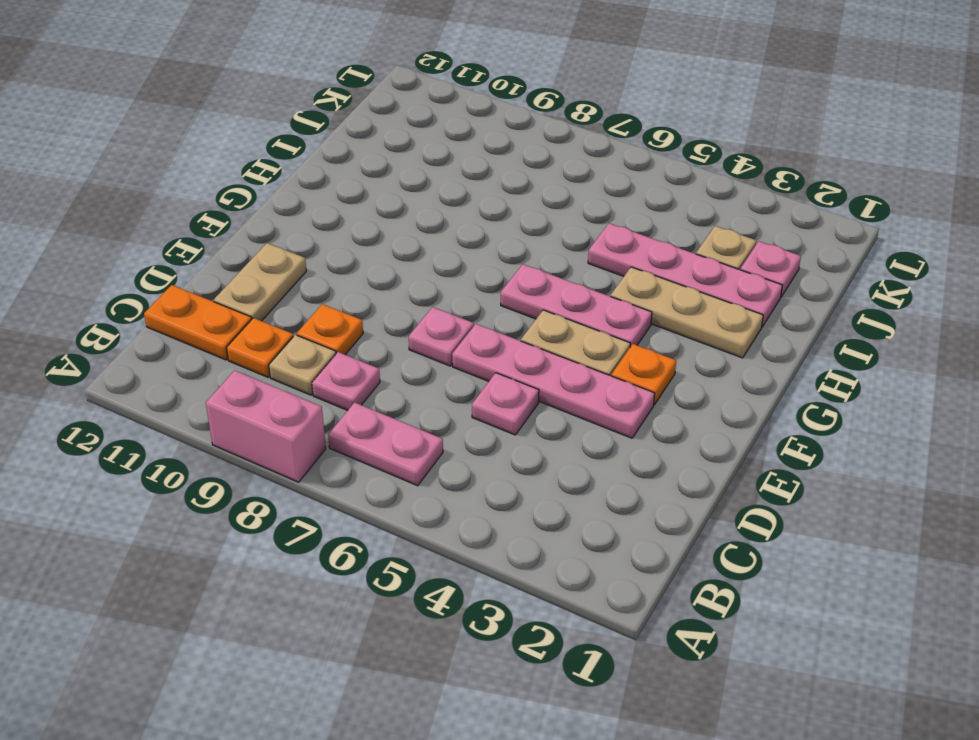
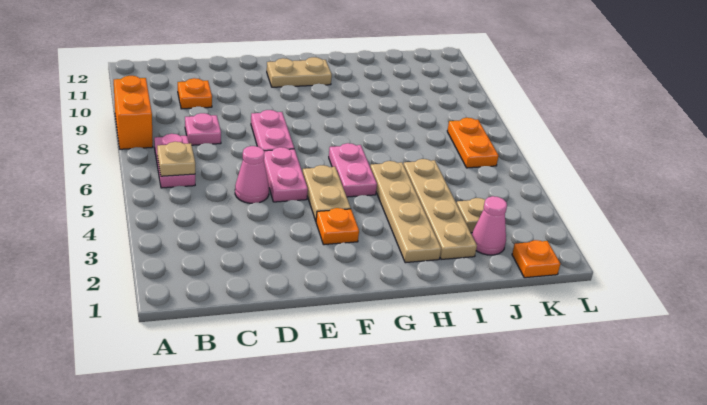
pink 1x2 brick [206,370,326,482] -> orange 1x2 brick [114,76,153,149]
tan 1x1 plate [269,335,336,395] -> tan 1x1 plate moved to [157,142,195,176]
orange 1x2 plate [144,285,252,360] -> orange 1x2 plate moved to [447,118,499,168]
pink 1x1 plate [472,373,539,435] -> pink 1x1 cone [235,146,269,203]
orange 1x1 plate [297,304,363,355] -> orange 1x1 plate moved to [512,240,560,278]
tan 1x2 plate [214,243,306,321] -> tan 1x2 plate moved to [267,57,332,87]
pink 1x4 plate [452,324,655,438] -> pink 1x2 plate [264,147,308,202]
pink 1x1 plate [409,307,474,366] -> pink 1x2 plate [251,110,294,151]
pink 1x3 plate [501,264,652,347] -> pink 1x2 plate [329,143,377,197]
tan 1x3 plate [611,267,763,358] -> tan 1x4 plate [370,161,441,263]
pink 1x4 plate [588,223,782,327] -> tan 1x4 plate [403,159,477,260]
pink 1x1 plate [740,241,801,297] -> pink 1x1 cone [472,196,507,255]

